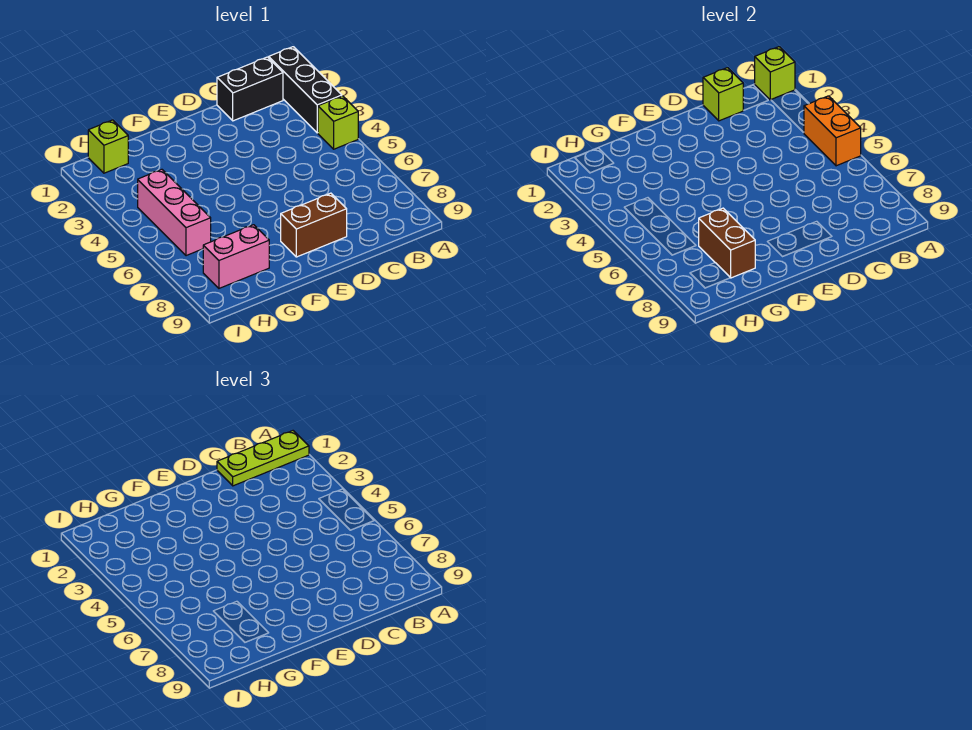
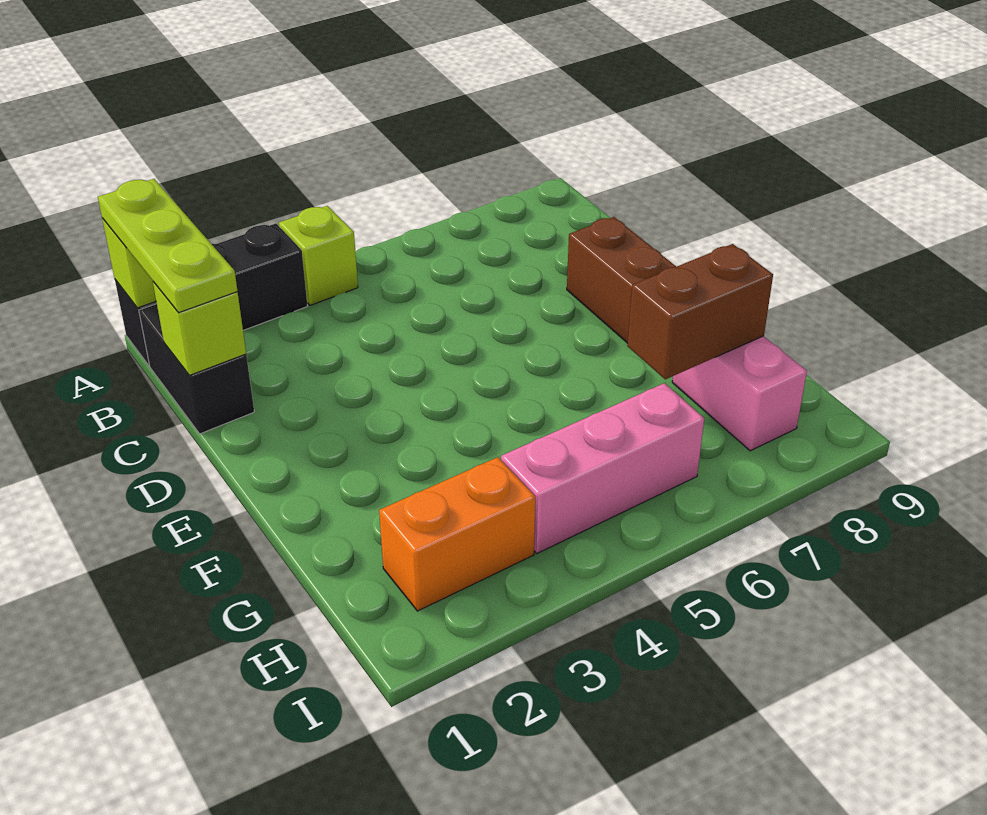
orange 1x2 brick [804,96,861,166] -> orange 1x2 brick moved to [379,457,535,611]
lime 1x1 brick [88,120,128,173] -> none

